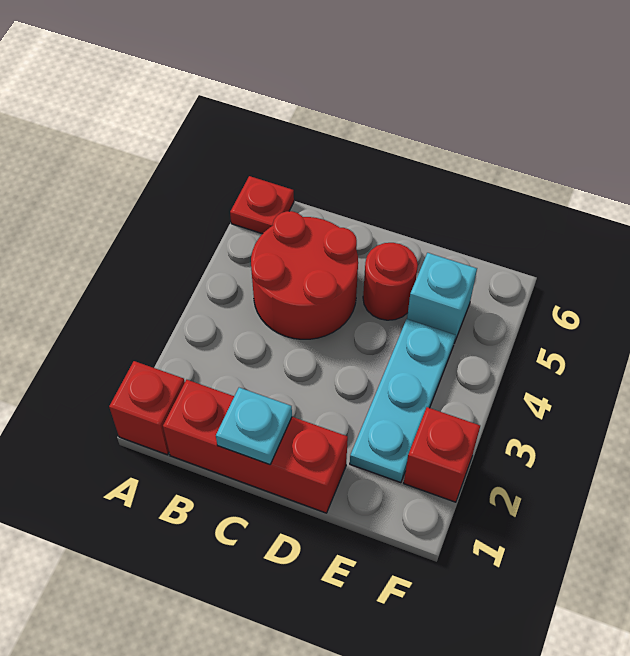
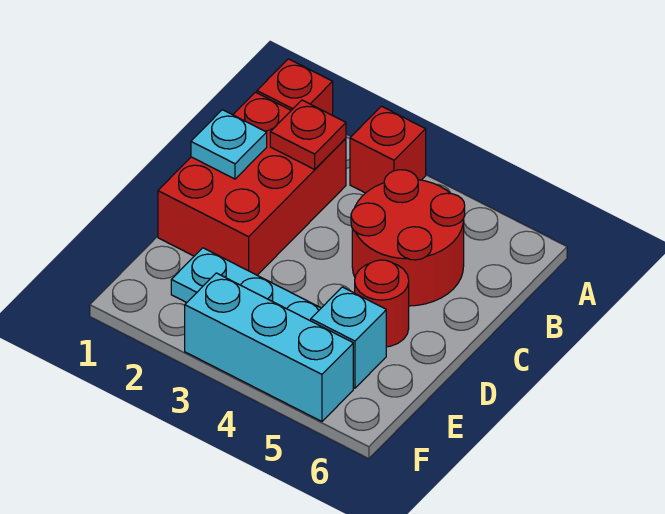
red 1x1 plate [230,176,294,234] -> red 1x1 plate moved to [270,100,346,169]
red 1x3 brick [163,380,348,513] -> red 2x3 brick [158,92,346,275]
red 1x1 brick [404,407,480,502] -> red 1x1 brick moved to [350,106,426,193]
none -> cyan 1x3 brick [185,273,353,421]

